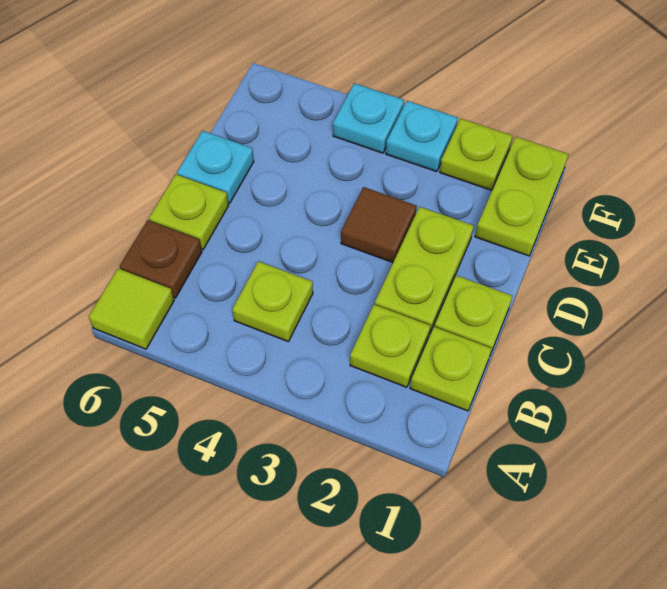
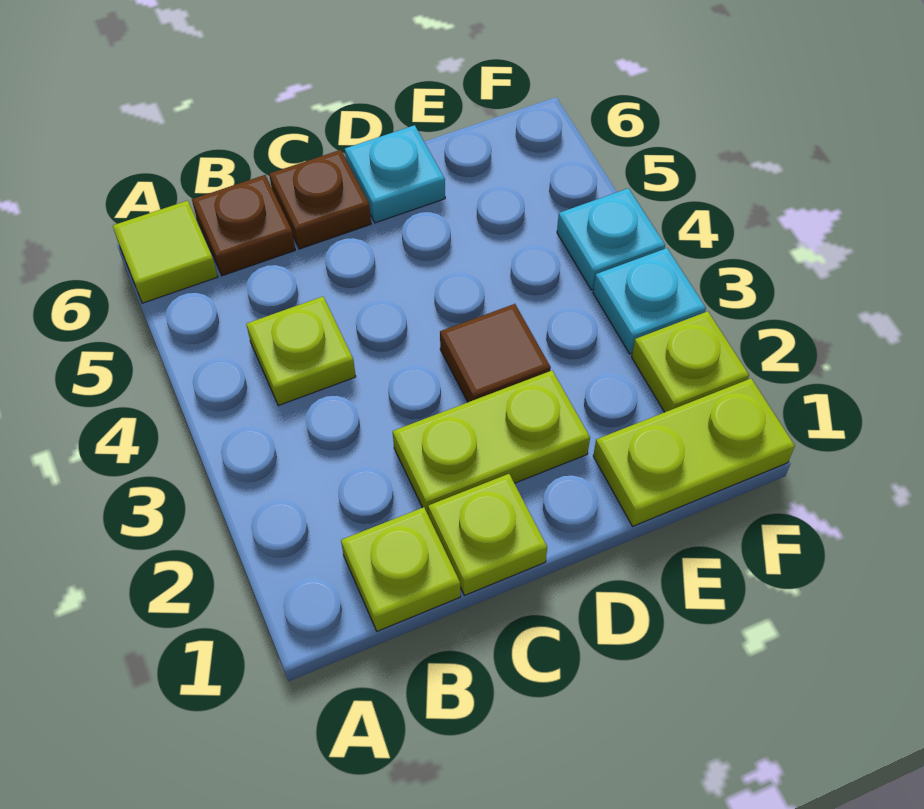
lime 1x1 plate [350,304,431,387] -> none
lime 1x1 plate [149,174,229,249] -> brown 1x1 plate [269,150,371,249]

